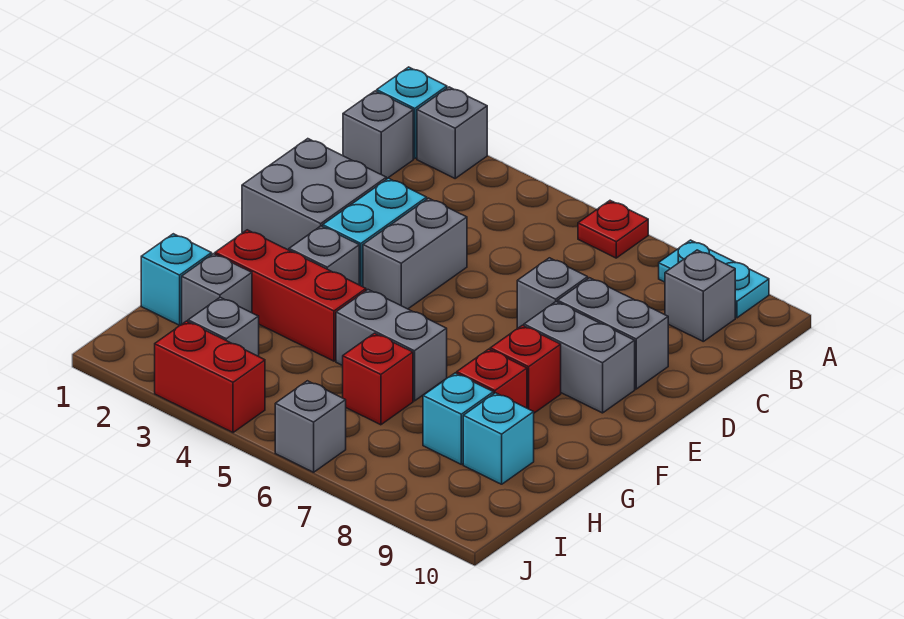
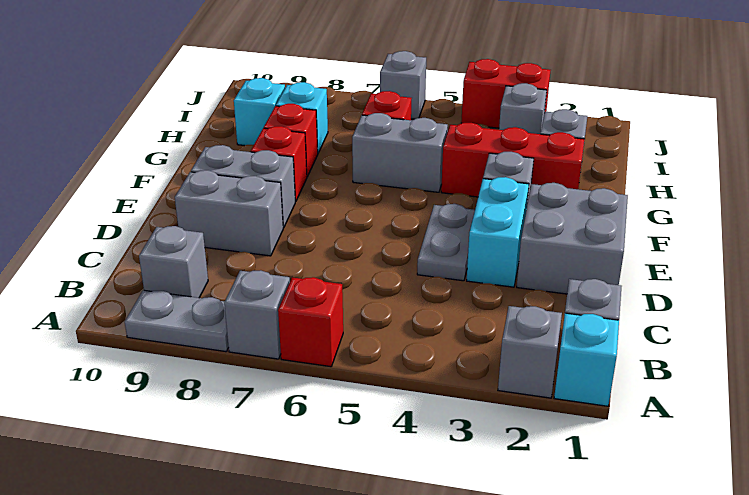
red 1x1 plate [578,201,648,258] -> red 1x1 brick [278,277,343,367]
cyan 1x2 plate [659,240,769,318] -> grey 1x2 plate [125,290,229,352]
grey 1x2 brick [363,198,467,309] -> grey 1x2 plate [417,204,475,281]
grey 1x1 brick [517,258,588,329] -> grey 1x1 brick moved to [224,270,290,359]
cyan 1x1 brick [141,234,212,325] -> none

